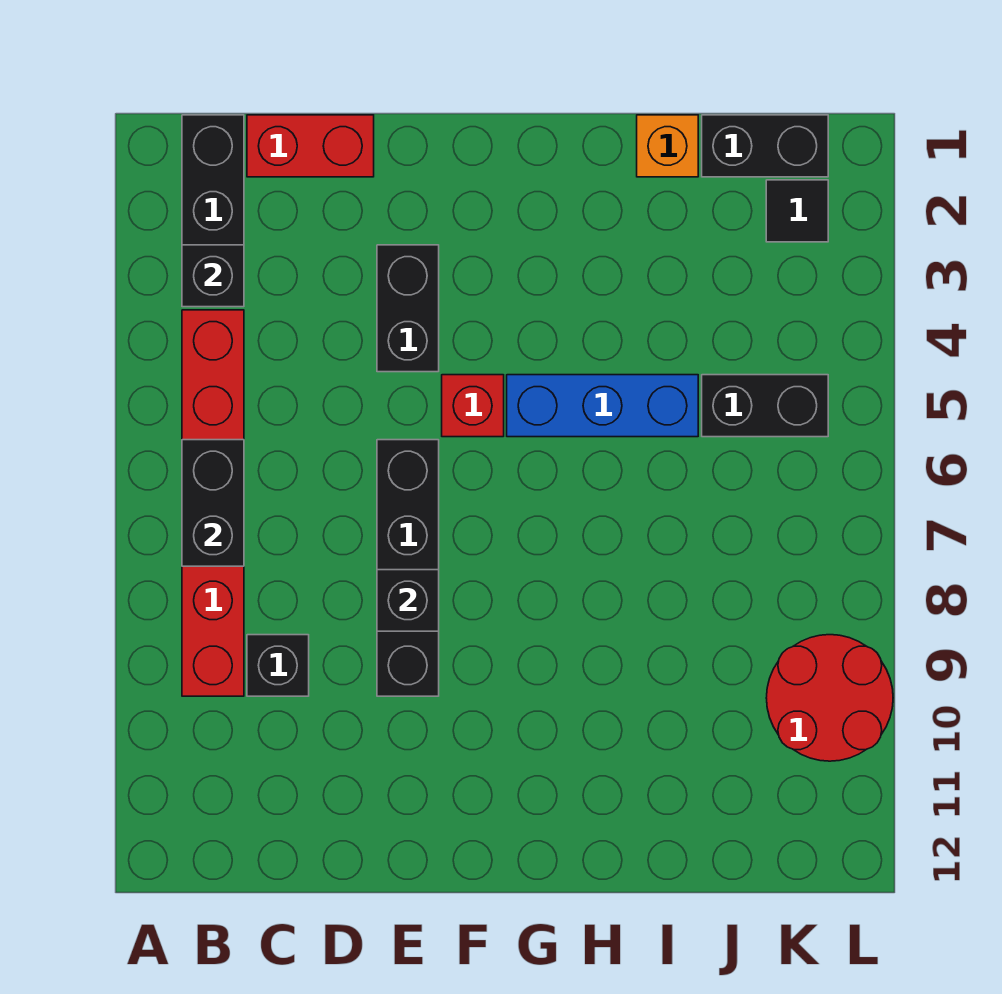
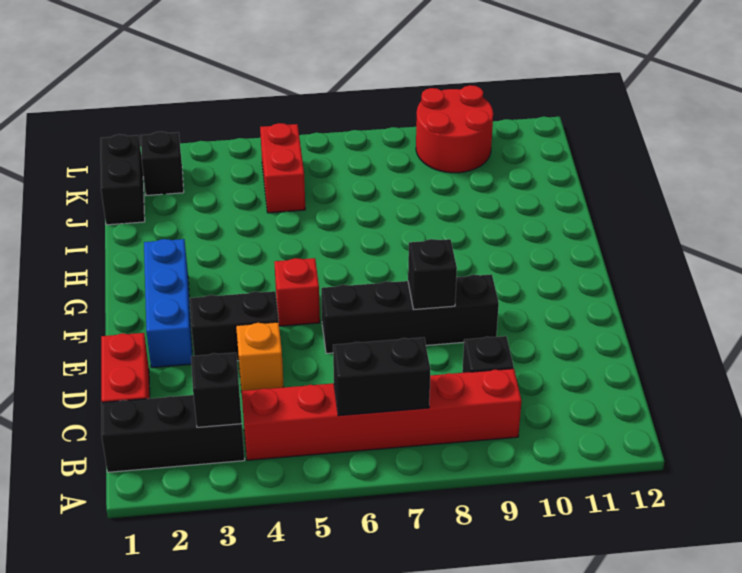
blue 1x3 brick [507,375,698,437] -> blue 1x3 brick moved to [144,239,192,368]
orange 1x1 brick [637,115,698,177] -> orange 1x1 brick moved to [236,322,284,392]
black 1x2 brick [702,375,828,437] -> red 1x2 brick [260,123,305,213]
black 1x1 tile [766,180,828,242] -> black 1x1 brick [141,132,184,195]

